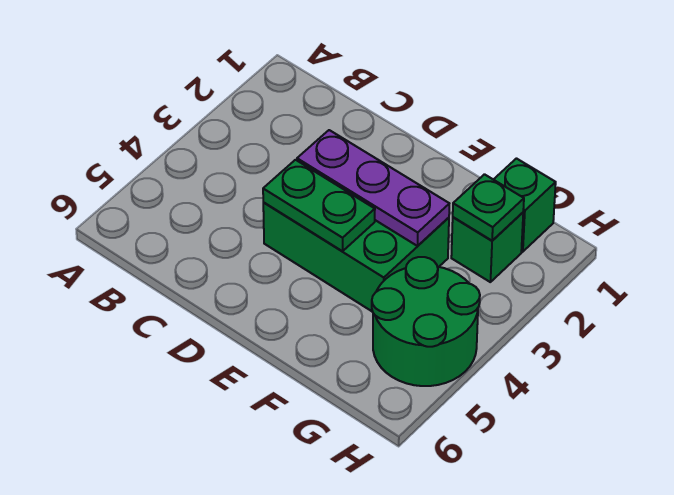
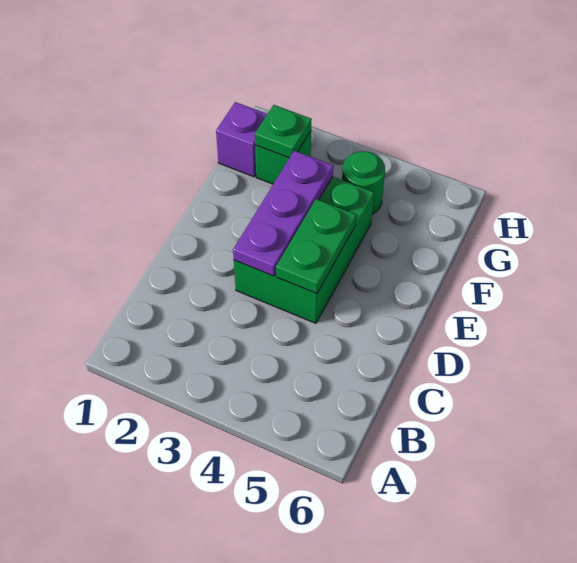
green 1x1 brick [493,159,556,252] -> purple 1x1 brick [216,102,267,177]
green 2x2 round brick [372,257,480,386] -> green 1x1 round brick [342,151,385,214]

